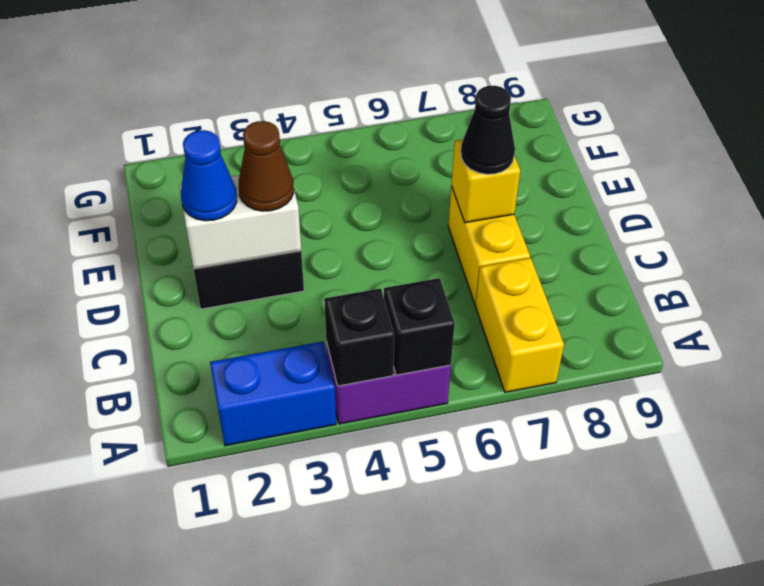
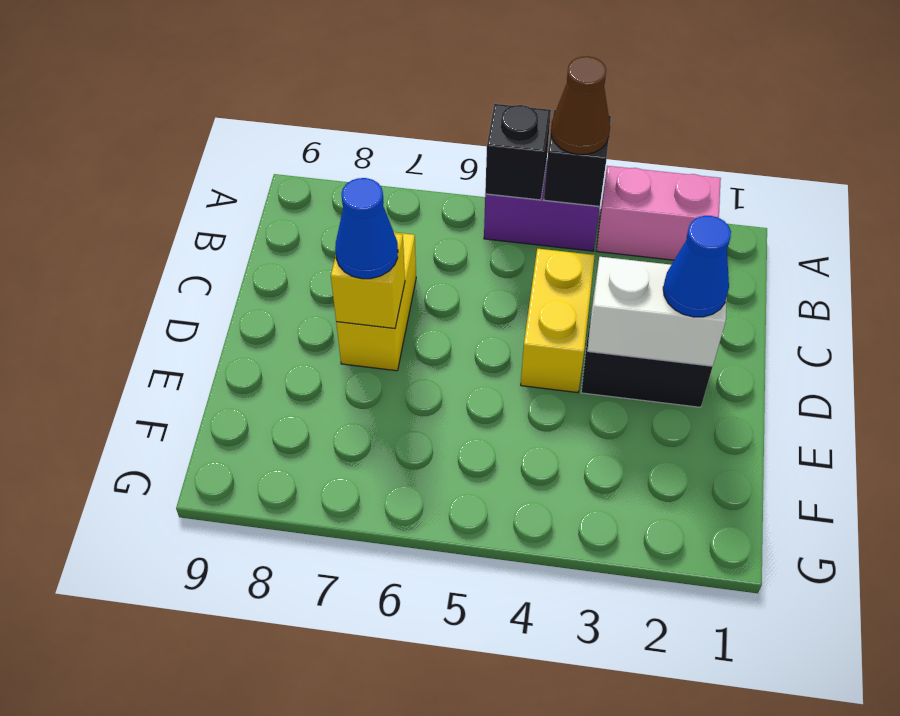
blue 1x2 brick [210,342,336,446] -> pink 1x2 brick [596,166,721,260]
yellow 1x2 brick [476,258,564,392] -> yellow 1x2 brick moved to [521,248,595,393]
brown 1x1 cone [239,121,294,211] -> brown 1x1 cone moved to [551,56,610,154]
black 1x1 cone [461,86,515,174] -> blue 1x1 cone [335,178,398,279]

